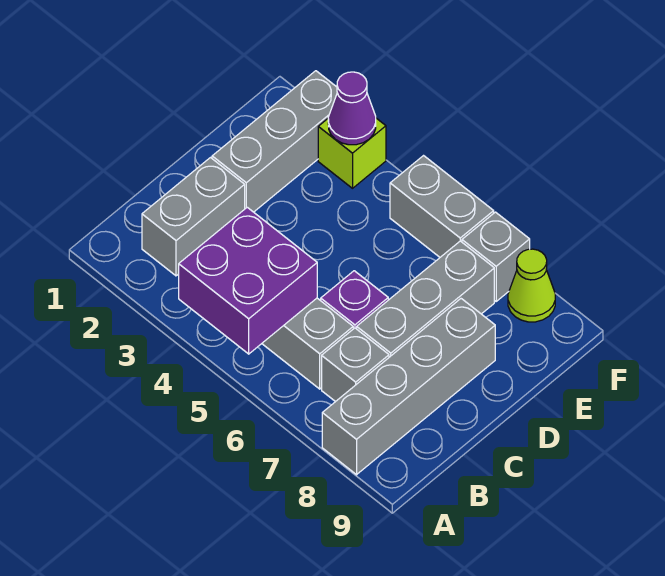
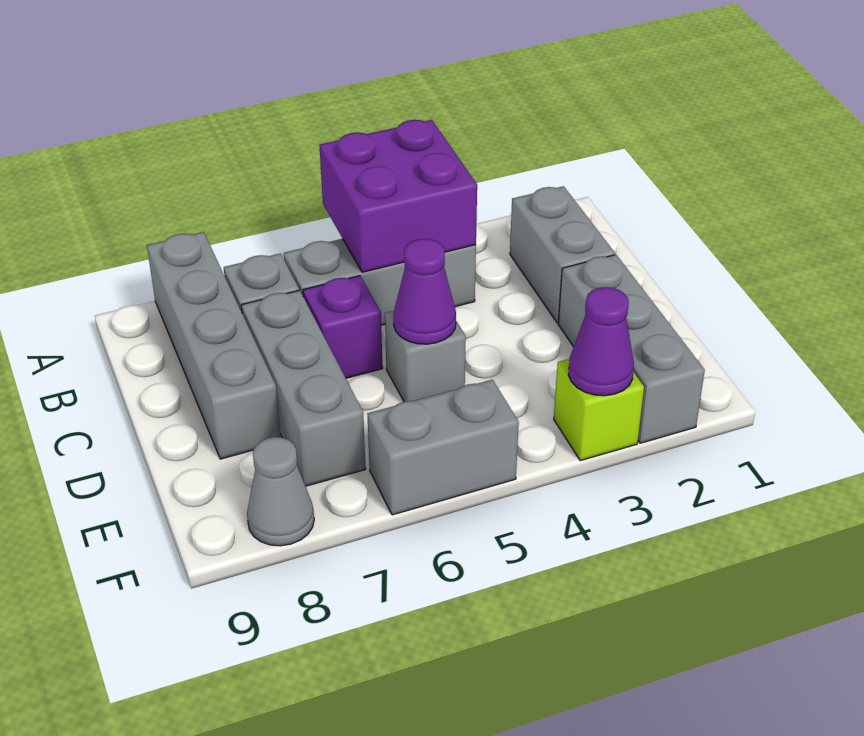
none -> purple 1x1 cone [394,239,456,344]
grey 1x1 brick [462,212,530,301] -> grey 1x1 brick moved to [385,311,466,402]
lime 1x1 cone [508,249,555,322] -> grey 1x1 cone [247,437,314,546]

